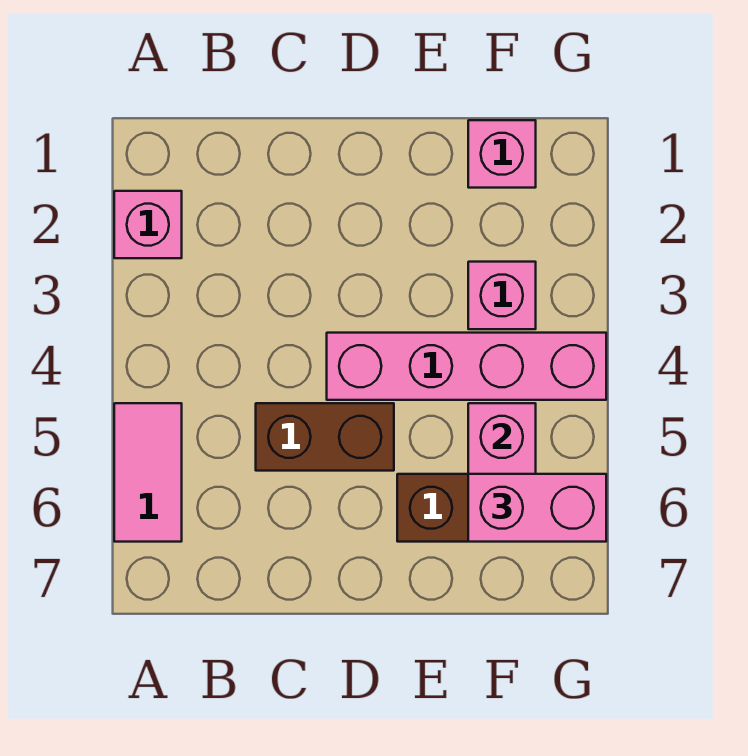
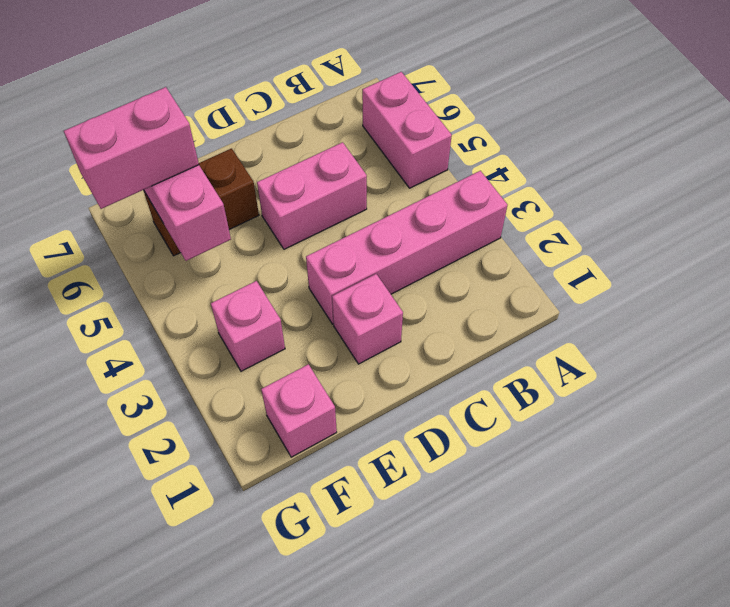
pink 1x1 brick [114,191,182,258] -> pink 1x1 brick moved to [332,274,403,364]
pink 1x2 tile [114,403,182,542] -> pink 1x2 brick [362,72,452,188]
brown 1x2 brick [256,403,394,471] -> pink 1x2 brick [257,142,367,249]
pink 1x4 brick [327,333,606,400] -> pink 1x4 brick moved to [306,171,508,324]

